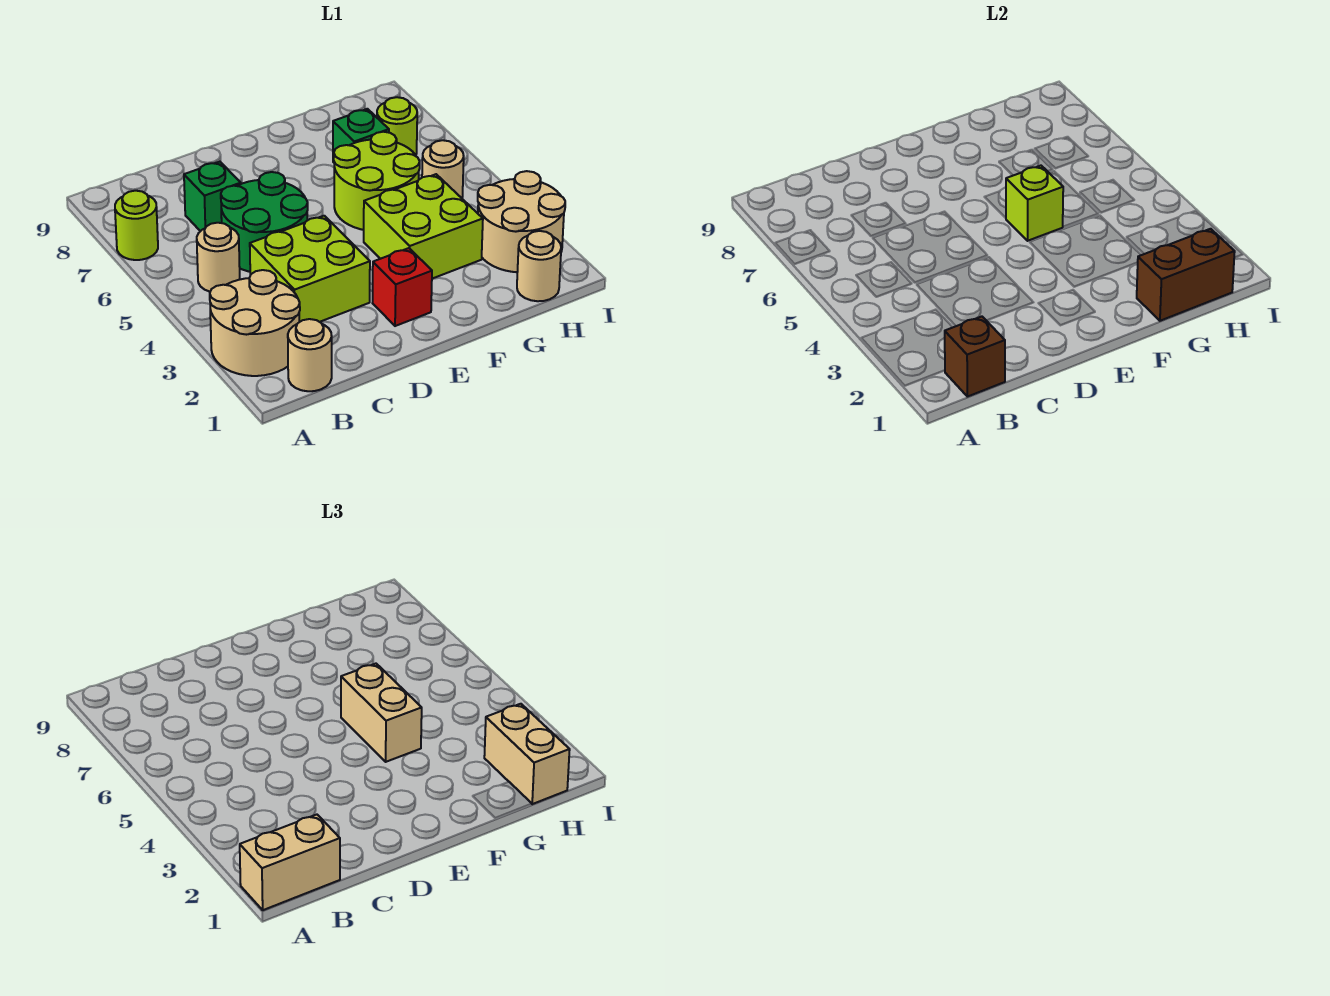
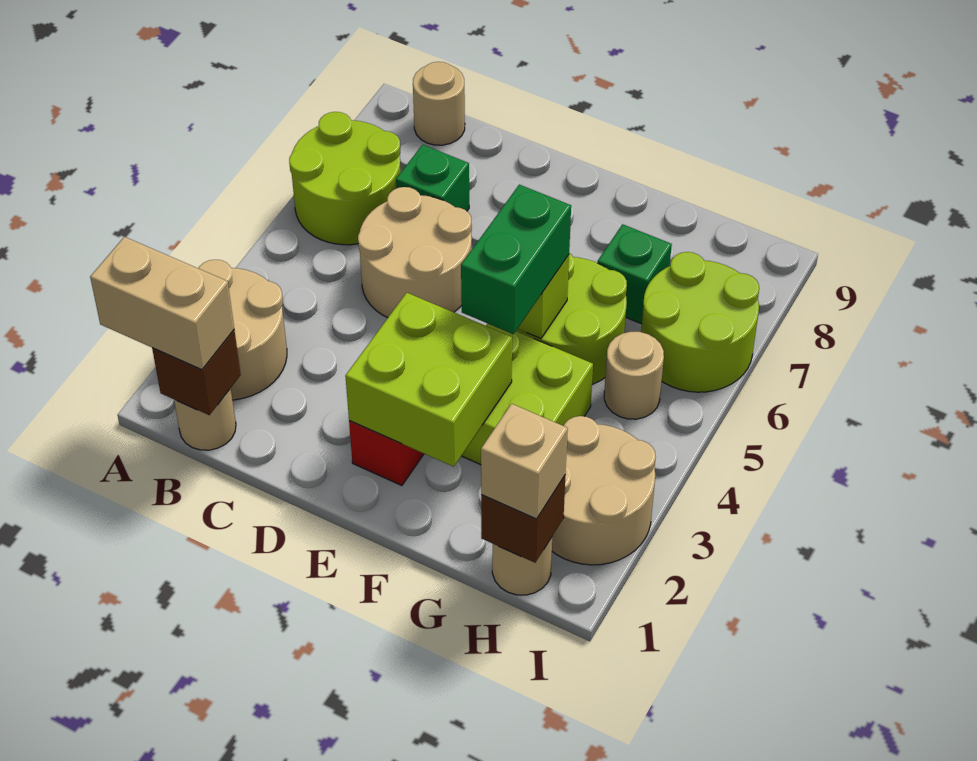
lime 1x1 round brick [115,191,158,260] -> lime 2x2 round brick [289,112,401,245]
tan 1x1 round brick [197,223,240,292] -> tan 1x1 round brick moved to [413,62,465,145]
lime 2x2 brick [250,216,370,322] -> lime 2x2 brick moved to [345,293,512,467]
green 2x2 round brick [221,172,308,272] -> tan 2x2 round brick [358,187,472,318]
tan 1x2 brick [341,664,422,762] -> green 1x2 brick [461,185,571,334]
brown 1x2 brick [1137,229,1235,321] -> brown 1x1 brick [481,476,565,563]
tan 1x2 brick [484,704,570,804] -> tan 1x1 brick [481,404,568,519]
lime 1x1 round brick [377,97,417,155] -> lime 2x2 round brick [641,252,759,392]

